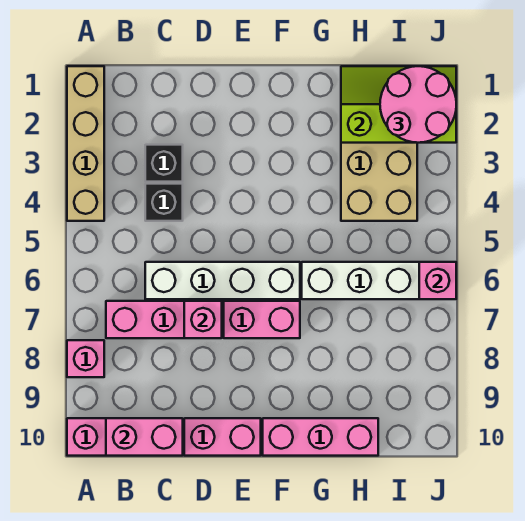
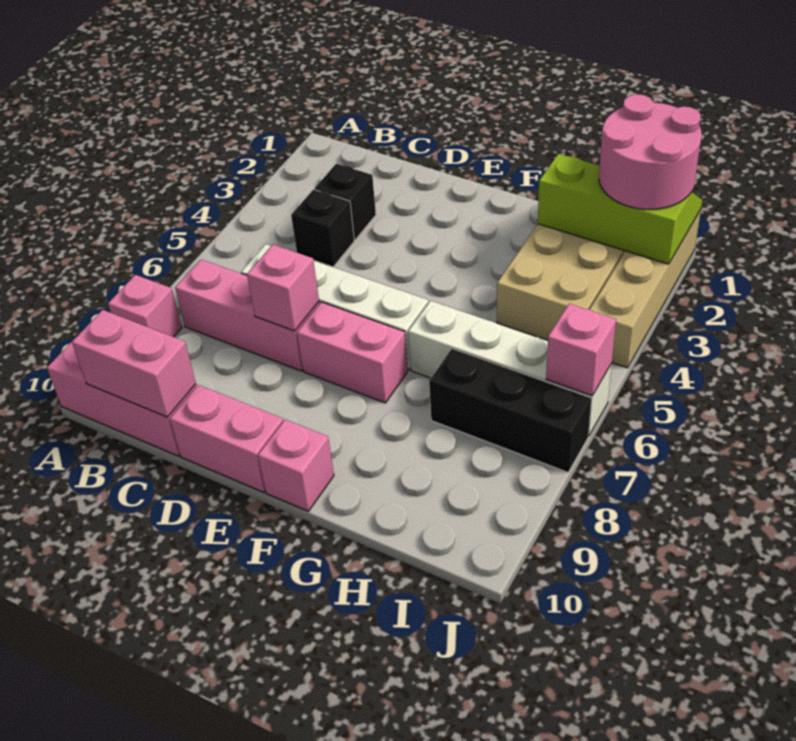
tan 1x4 brick [67,66,104,221] -> tan 1x4 brick moved to [590,209,701,368]
pink 1x3 brick [263,418,378,456] -> pink 1x1 brick [258,420,334,511]
none -> black 1x3 brick [429,349,591,472]

